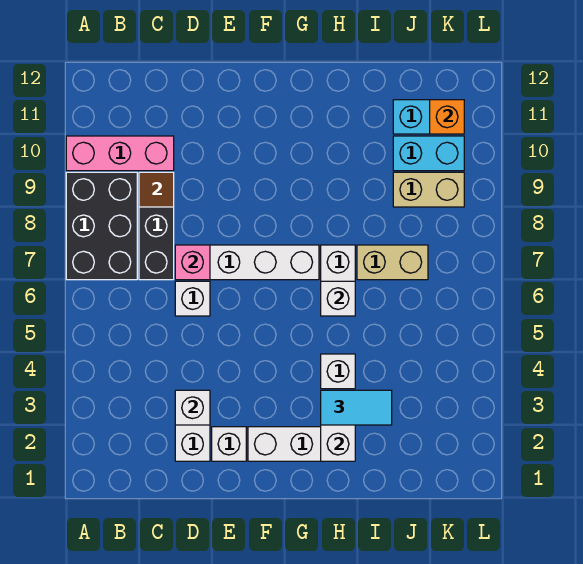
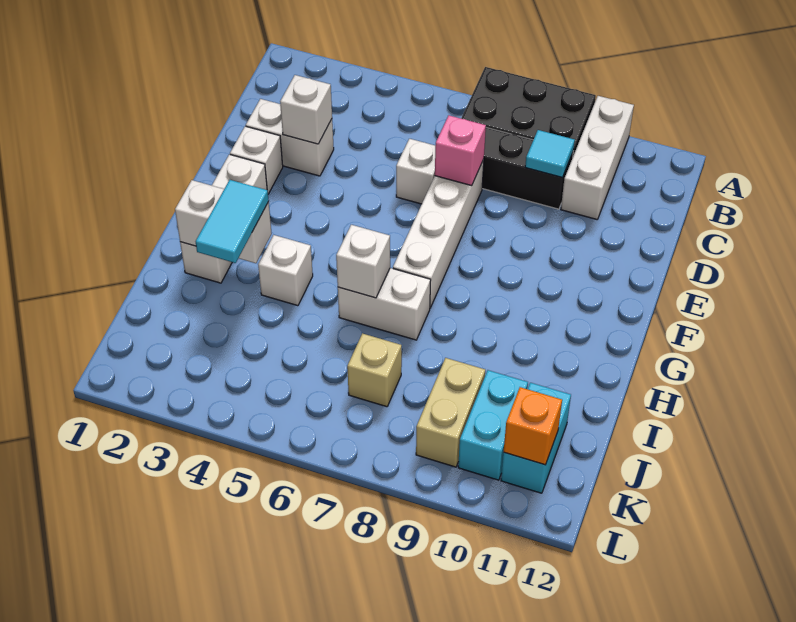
pink 1x3 brick [66,136,174,171] -> white 1x3 brick [561,96,634,219]
brown 1x1 tile [139,172,174,207] -> cyan 1x1 tile [525,130,575,178]
tan 1x2 brick [357,245,428,280] -> tan 1x1 brick [347,333,402,407]

